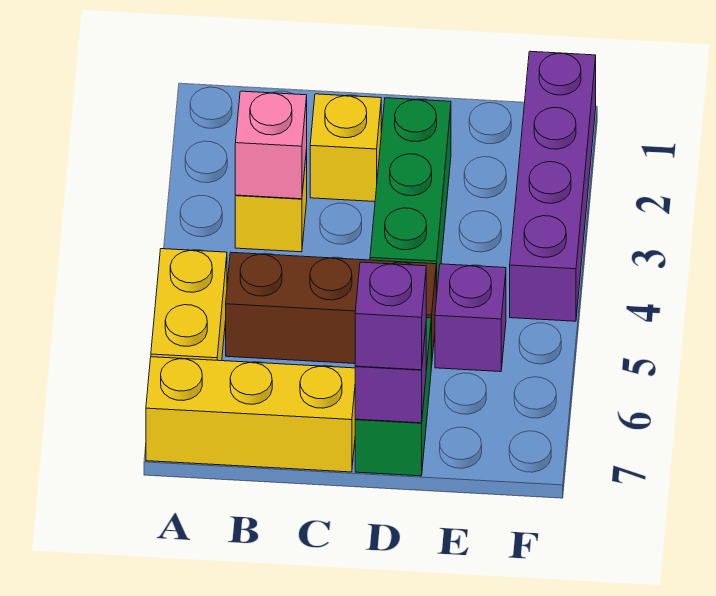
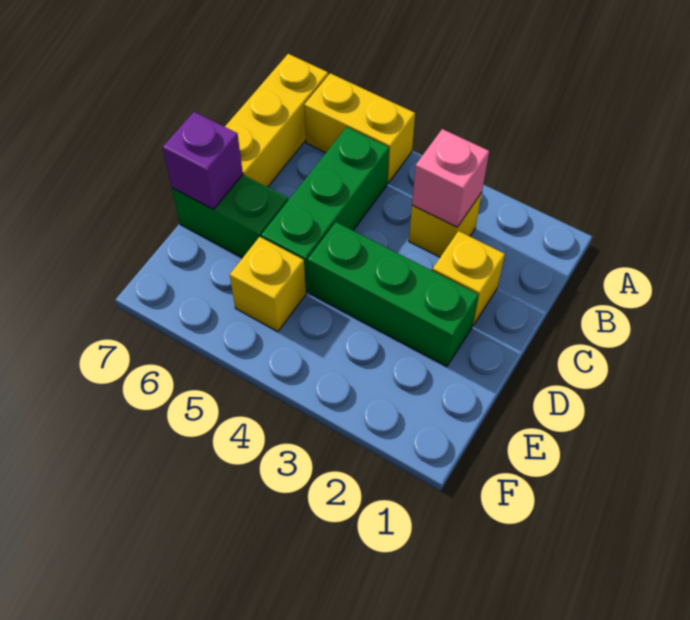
brown 1x3 brick [226,252,436,367] -> green 1x3 brick [261,127,389,292]
purple 1x1 brick [355,262,426,370] -> none
purple 1x1 brick [435,264,506,372] -> yellow 1x1 brick [230,237,306,332]
purple 1x4 brick [510,51,596,321] -> none

